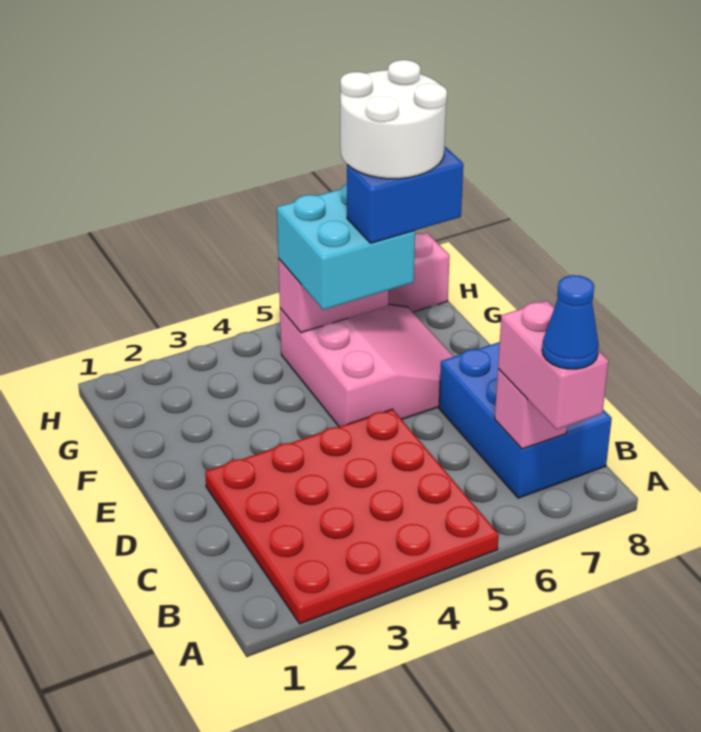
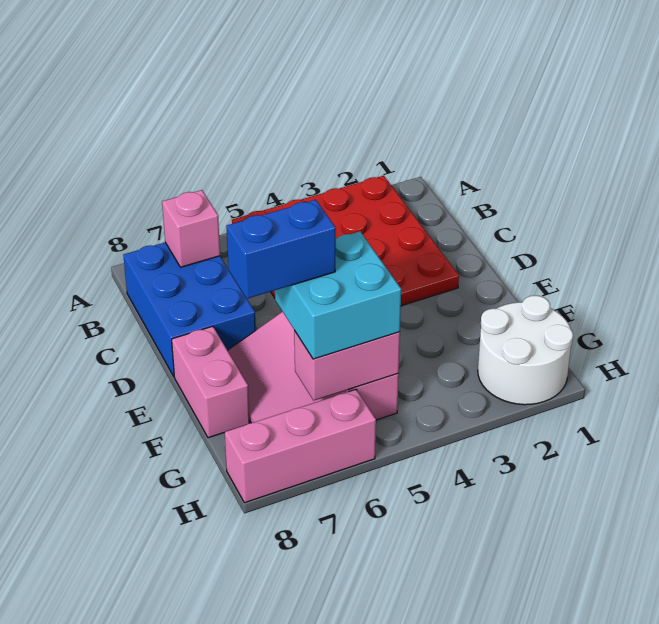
pink 1x2 brick [498,301,608,429] -> pink 1x2 brick moved to [172,326,250,438]
blue 1x1 cone [542,275,599,369] -> none
white 2x2 round brick [340,60,447,179] -> white 2x2 round brick moved to [478,296,573,405]

